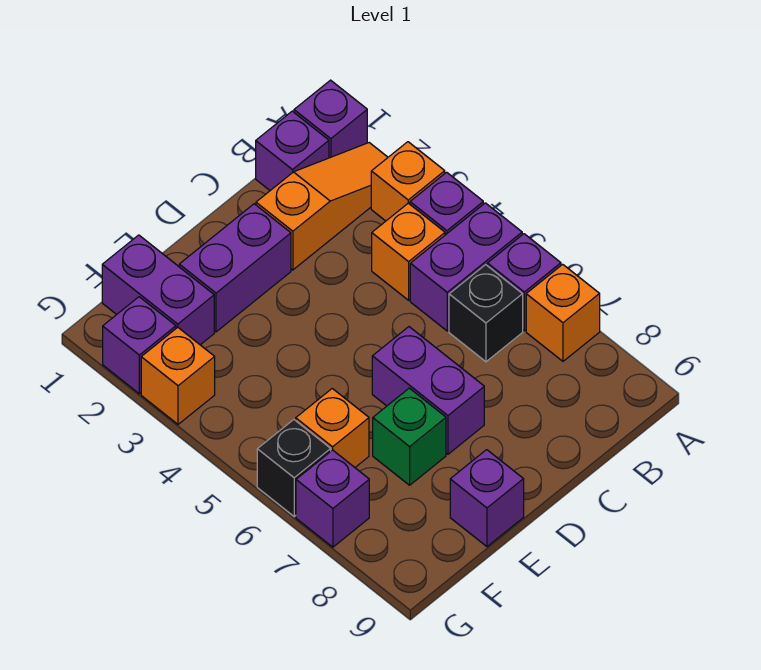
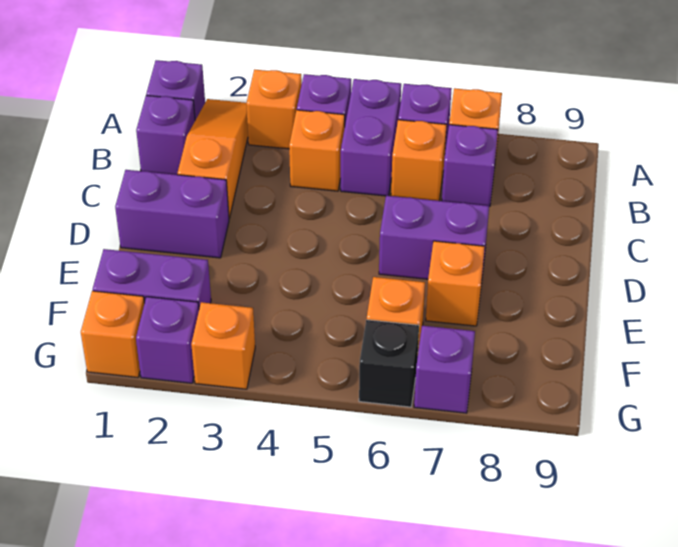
black 1x1 brick [449,265,523,362] -> orange 1x1 brick [391,120,447,201]
purple 1x2 brick [179,204,291,332] -> purple 1x2 brick turned to [115,170,229,258]
green 1x1 brick [373,388,446,485] -> orange 1x1 brick [426,241,485,326]
purple 1x1 brick [450,450,524,547] -> purple 1x1 brick moved to [442,125,498,206]
none -> orange 1x1 brick [81,291,145,378]

